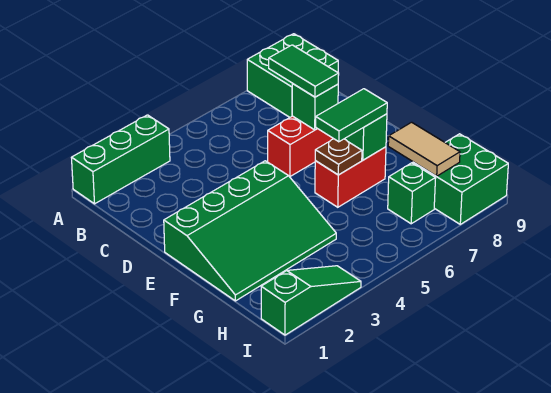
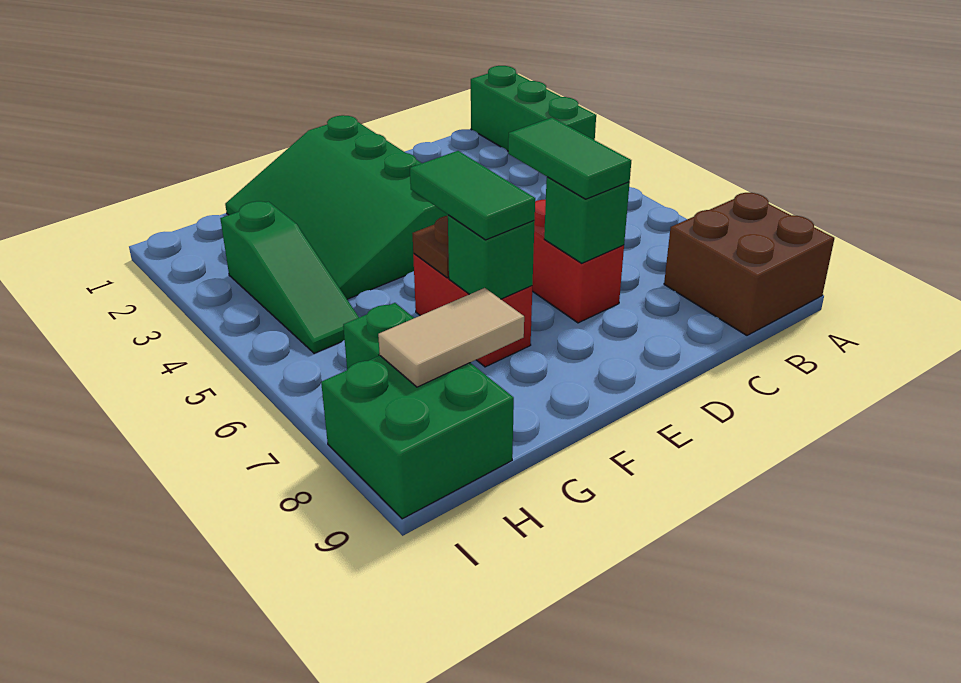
green 2x2 brick [247,34,338,117] -> brown 2x2 brick [664,193,834,335]
green 1x2 tile [269,45,339,97] -> green 1x2 tile turned to [508,118,631,199]
green 1x3 slope [261,266,361,335] -> green 1x3 slope moved to [220,201,359,353]

